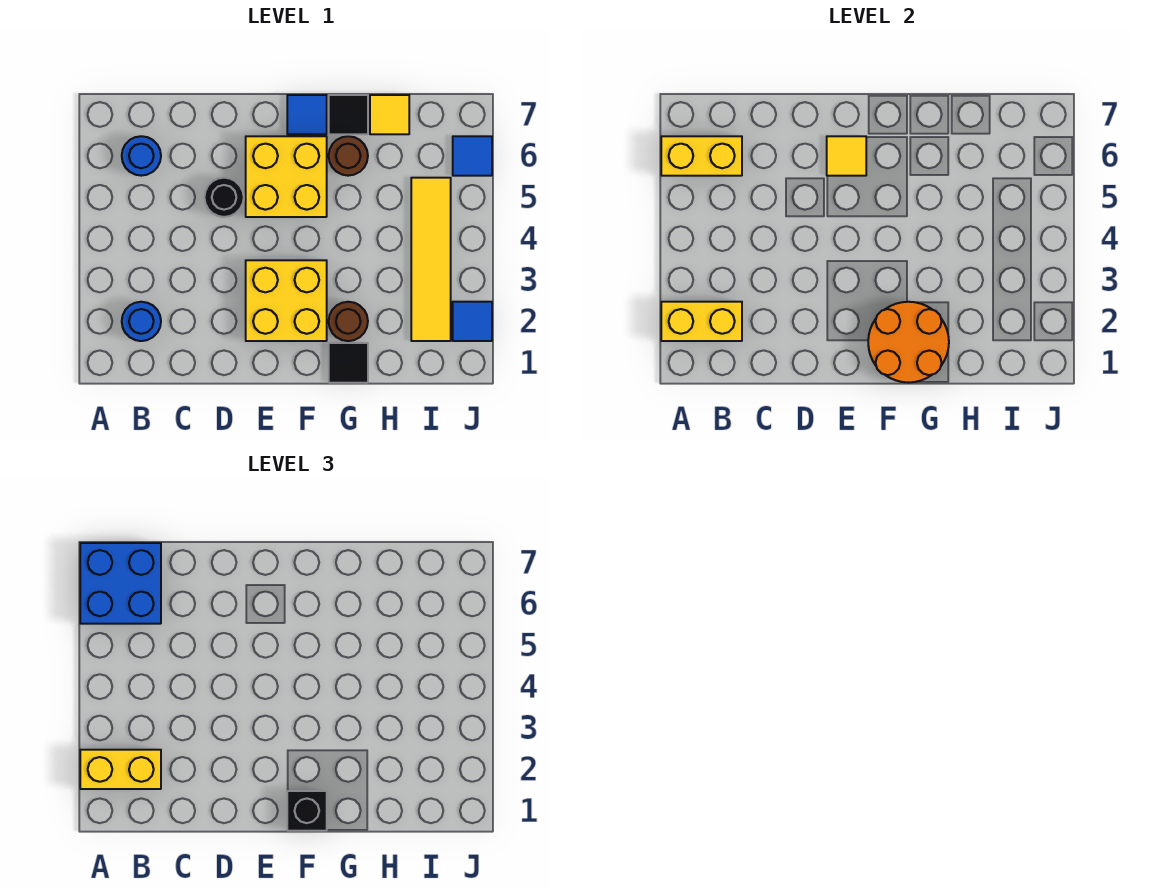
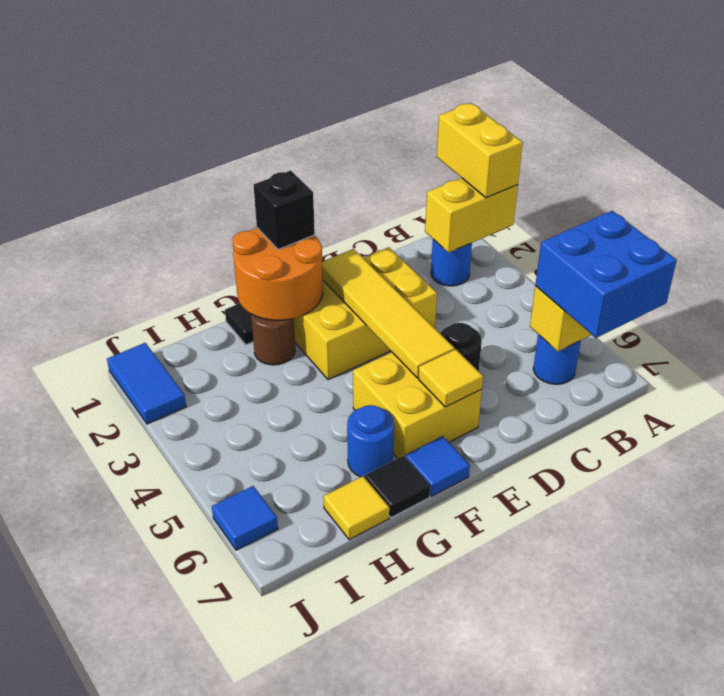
yellow 1x2 brick [80,750,161,789] -> yellow 1x2 brick turned to [437,103,523,198]
yellow 2x2 brick [246,260,327,341] -> yellow 2x3 brick [294,247,437,380]
brown 1x1 round brick [329,136,368,176] -> blue 1x1 round brick [347,405,394,478]
yellow 1x4 tile [411,178,451,341] -> yellow 1x4 tile moved to [322,249,455,378]
blue 1x1 tile [453,302,492,341] -> blue 1x2 tile [107,343,186,424]

